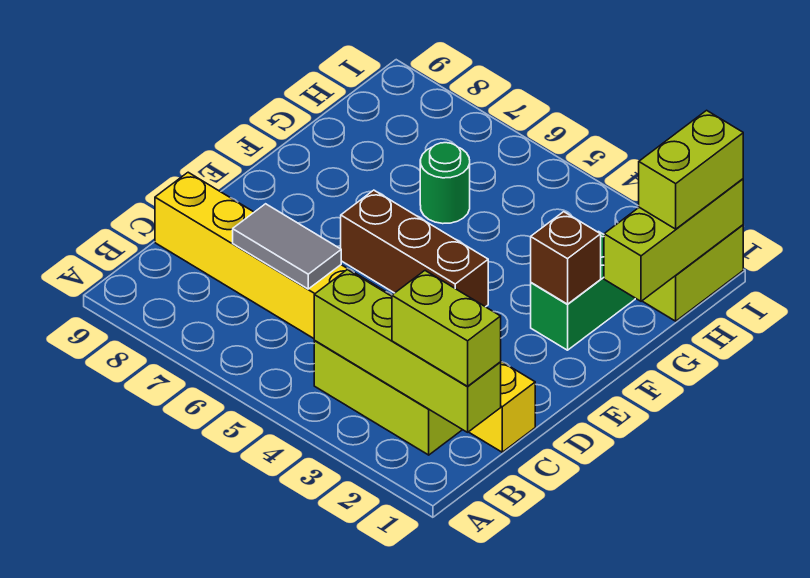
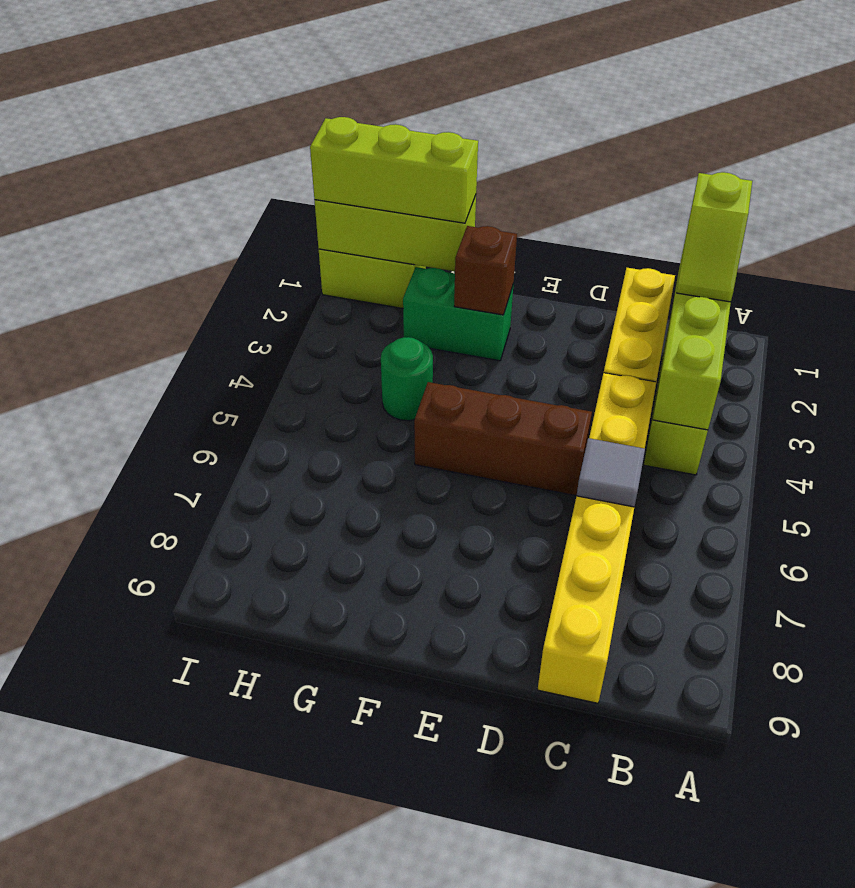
lime 1x2 brick [392,271,501,386] -> lime 1x2 slope [676,172,752,302]
grey 1x2 tile [233,204,341,289] -> grey 1x1 tile [577,438,645,507]
brown 1x3 brick [341,190,488,307] -> brown 1x3 brick turned to [414,382,592,496]
green 1x1 round brick [420,143,470,224] -> green 1x1 round brick moved to [381,337,433,421]
lime 1x2 brick [639,110,743,229] -> lime 1x3 brick [310,117,478,223]

